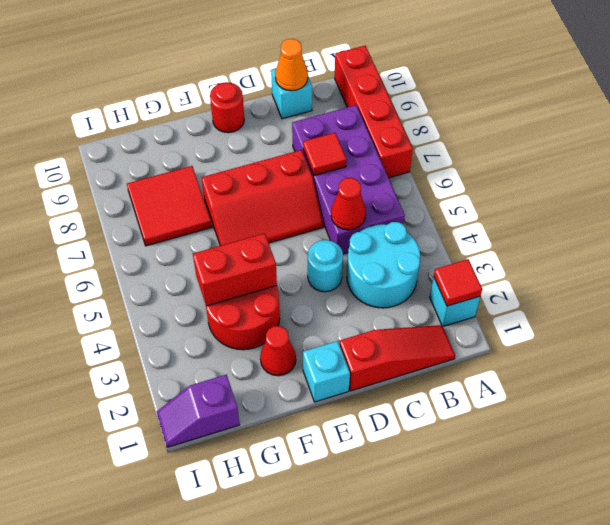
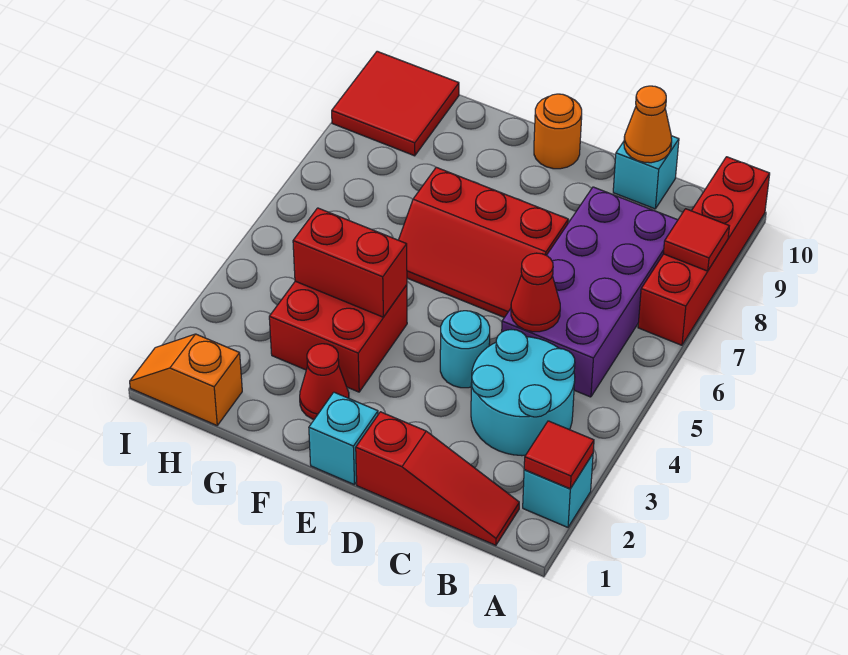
red 1x1 tile [303,133,347,176] -> red 1x1 tile moved to [663,209,729,271]
red 1x1 round brick [210,82,244,133] -> orange 1x1 round brick [534,94,582,169]
red 2x2 round brick [206,286,280,350] -> red 2x2 brick [269,281,407,392]
red 2x2 tile [127,166,212,246] -> red 2x2 tile moved to [332,51,459,156]
purple 1x2 slope [157,375,240,447] -> orange 1x2 slope [130,334,242,425]

